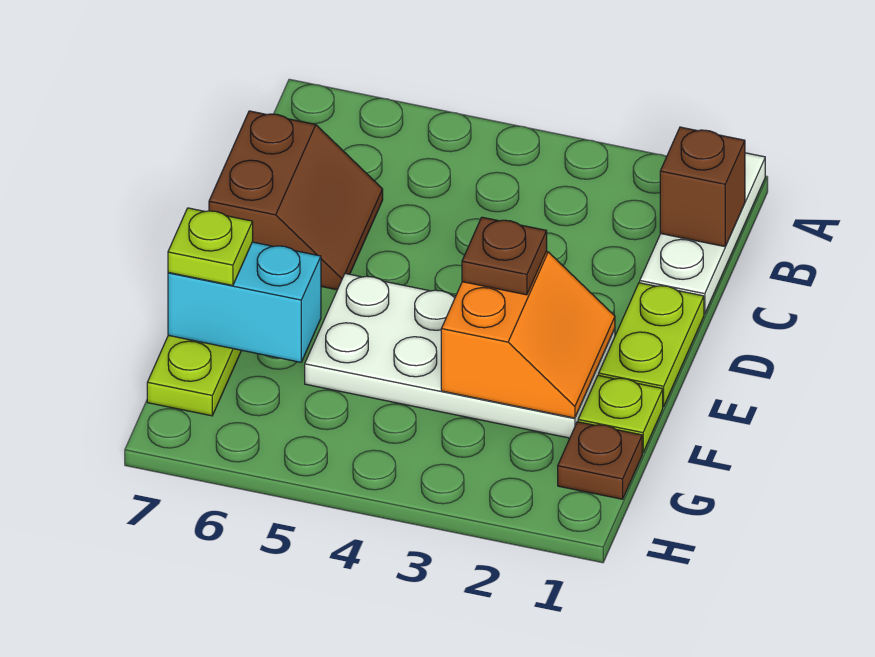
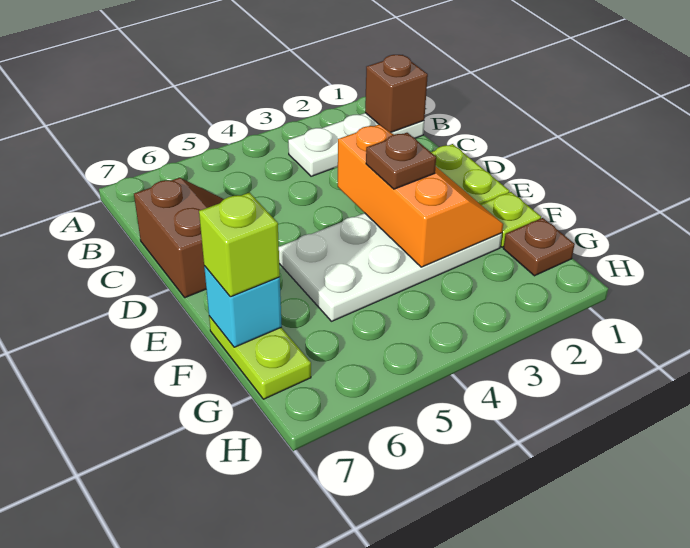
white 1x3 plate [640,153,765,314] -> white 1x3 plate turned to [288,113,424,176]
orange 2x2 slope [441,251,615,418] -> orange 2x3 slope [338,125,503,267]
cyan 1x2 brick [168,242,321,362] -> cyan 1x1 brick [204,266,282,347]
lime 1x1 plate [168,208,253,285] -> lime 1x1 brick [199,192,280,297]

